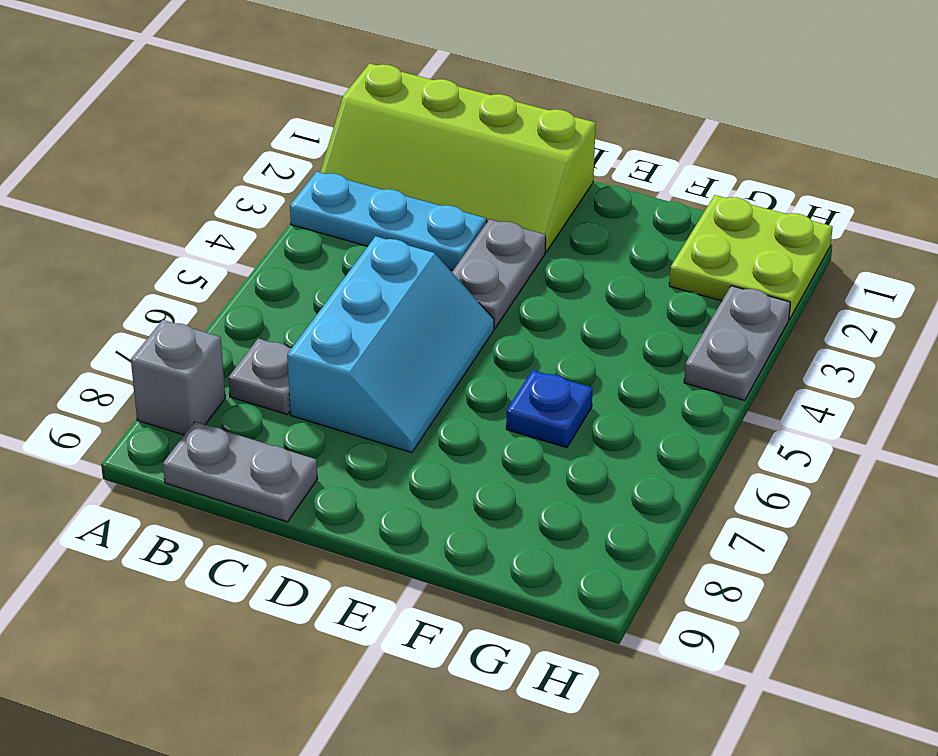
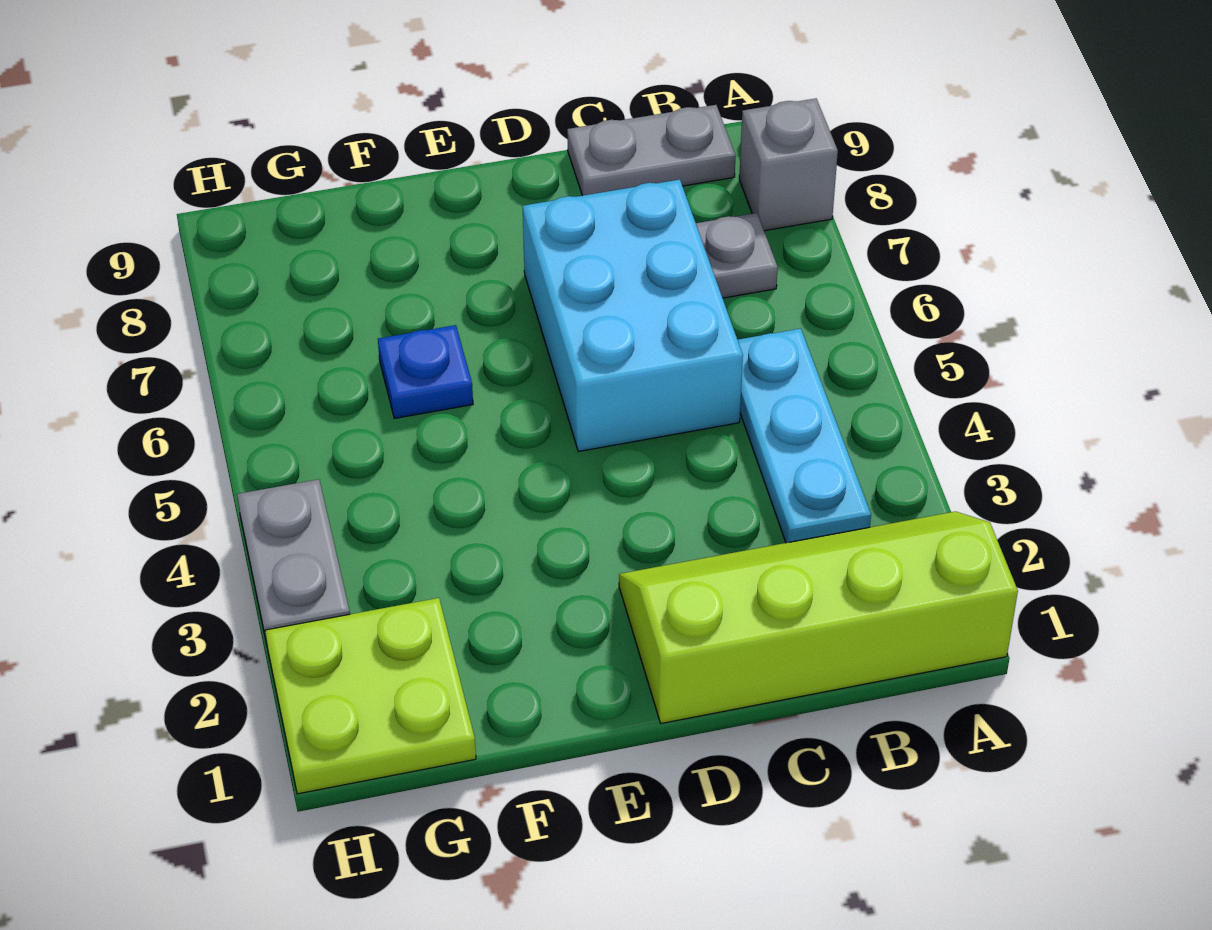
cyan 1x3 plate [290,172,487,270] -> cyan 1x3 plate turned to [738,329,871,543]
cyan 2x3 slope [287,236,494,453] -> cyan 2x3 brick [523,180,743,452]
grey 1x2 plate [452,219,546,328] -> none

